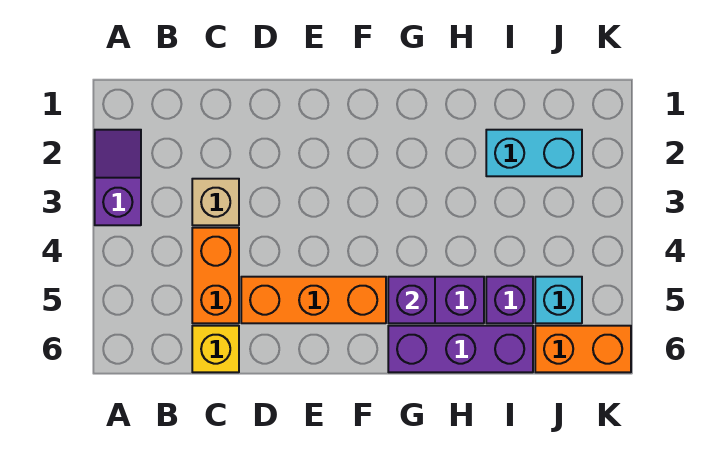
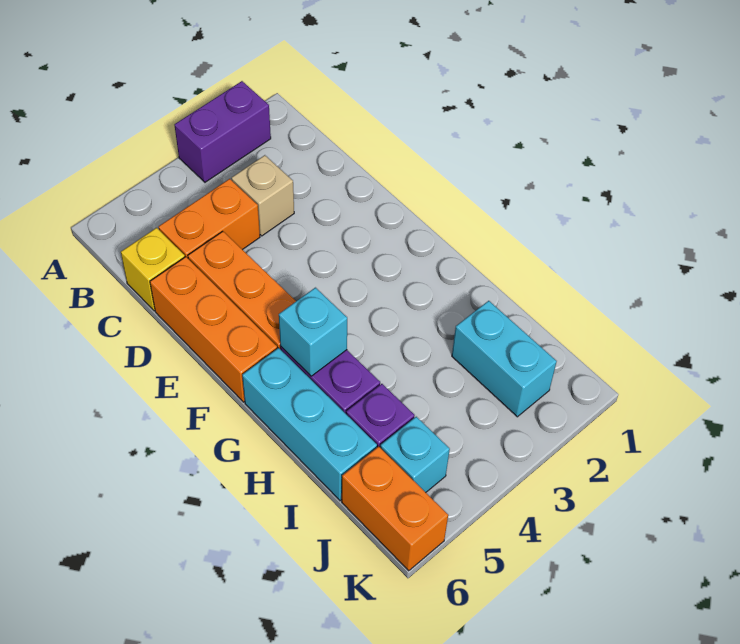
purple 1x2 slope [95,130,141,225] -> purple 1x2 brick [175,81,271,182]
none -> orange 1x3 brick [150,257,277,402]
purple 1x1 brick [388,277,435,323] -> cyan 1x1 brick [279,288,347,376]
purple 1x3 brick [388,326,533,372] -> cyan 1x3 brick [242,348,377,501]

